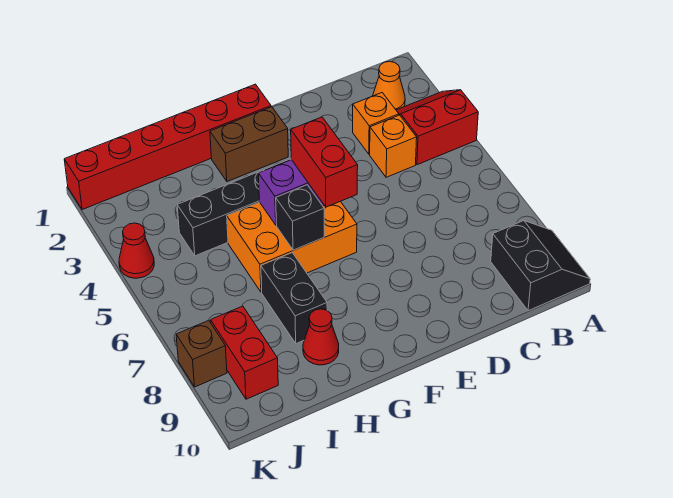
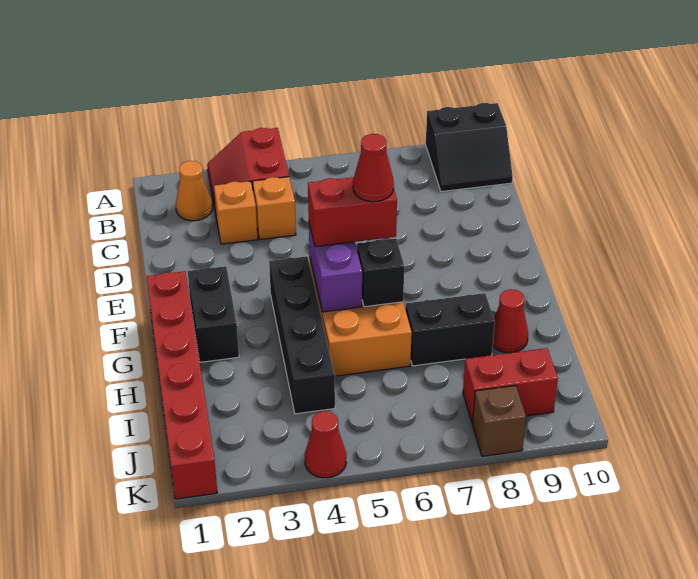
black 2x2 slope [491,221,590,311] -> black 2x2 slope turned to [426,103,513,192]
brown 1x2 brick [210,107,288,182] -> black 1x2 brick [188,266,239,362]
none -> red 1x1 cone [353,134,394,202]

